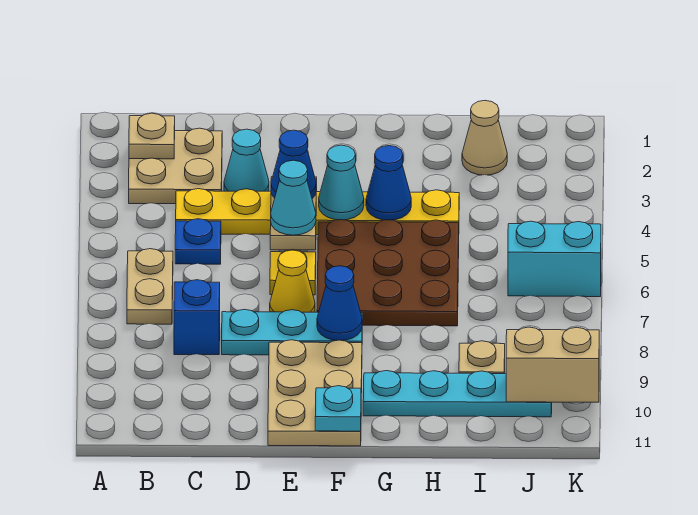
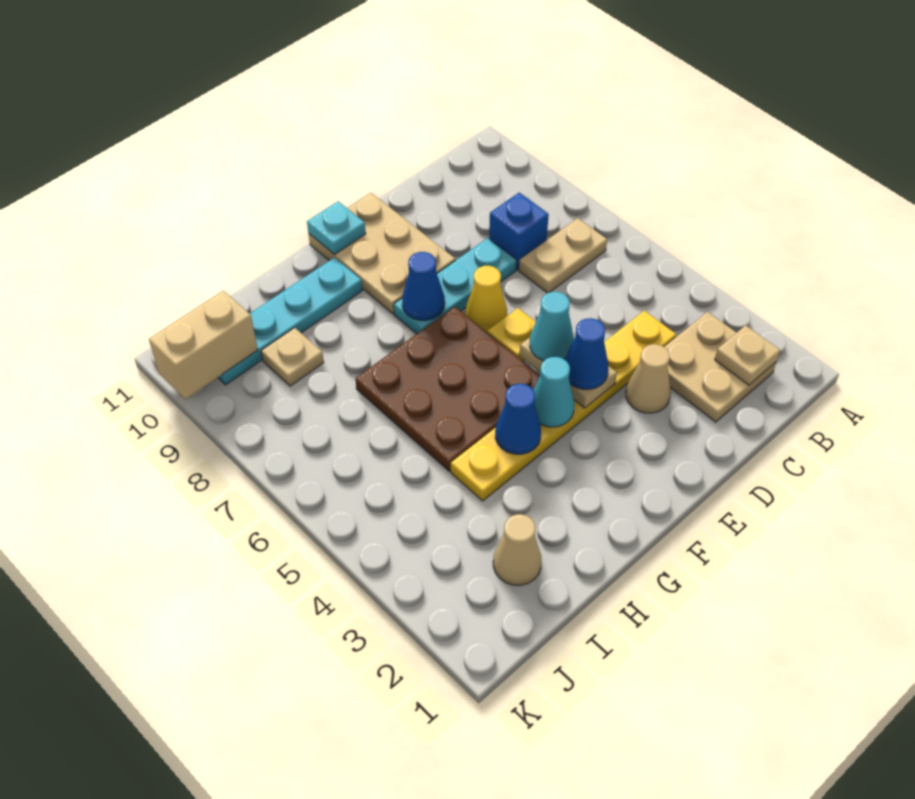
tan 1x2 plate [127,249,173,324] -> tan 1x2 plate turned to [519,218,607,293]
blue 1x1 plate [175,219,221,264] -> none
cyan 1x1 cone [224,129,269,191] -> tan 1x1 cone [626,344,671,413]
cyan 1x2 brick [508,221,601,297] -> none

